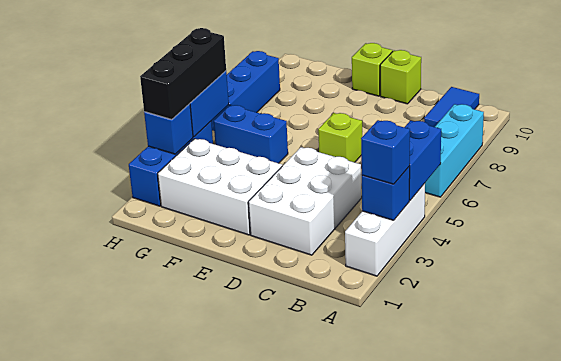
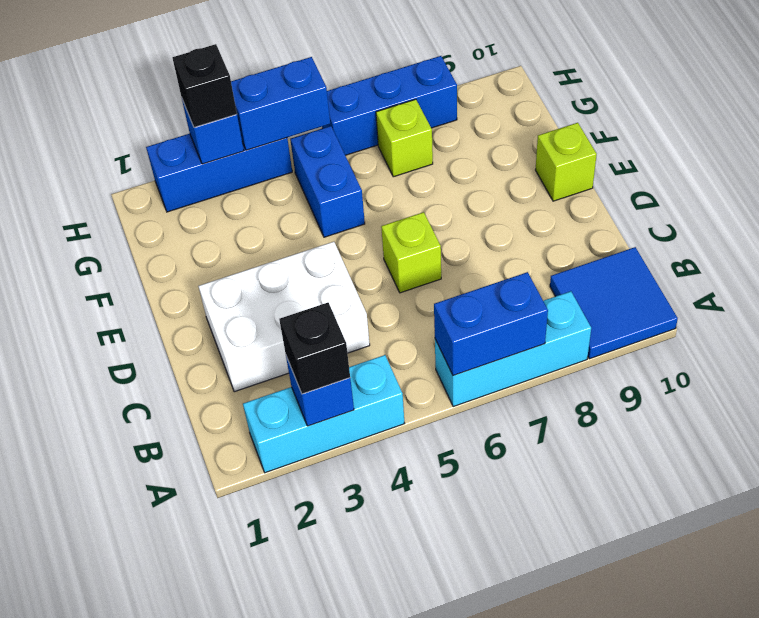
white 1x3 brick [345,183,425,276] -> cyan 1x3 brick [243,355,405,473]
blue 1x1 brick [361,120,410,184] -> black 1x1 brick [279,303,350,394]
blue 1x2 brick [405,121,441,201] -> blue 1x2 brick moved to [434,272,548,376]
blue 1x2 tile [424,87,479,127] -> blue 2x2 tile [550,247,678,359]
lime 1x1 brick [380,50,421,104] -> lime 1x1 brick moved to [376,99,433,177]
white 2x3 brick [158,139,282,235] -> none
black 1x3 brick [140,28,226,120] -> black 1x1 brick [172,44,237,127]

